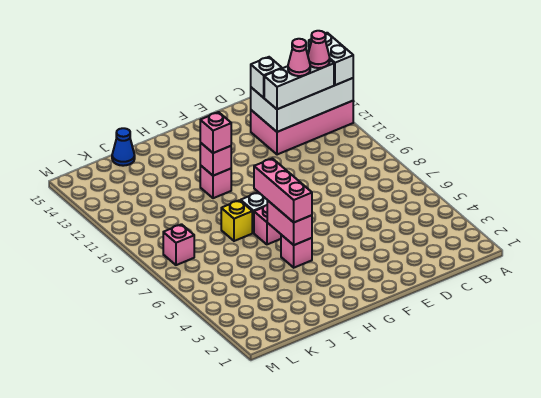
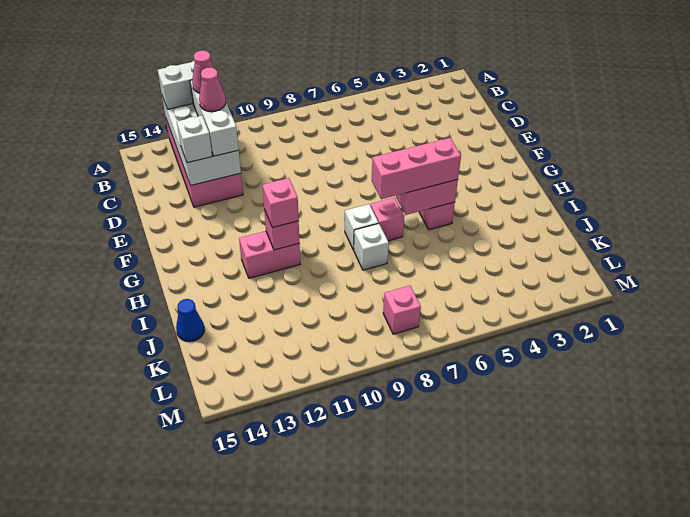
pink 1x1 brick [200,165,231,198] -> pink 1x2 brick [239,231,300,278]
yellow 1x1 brick [221,200,252,241] -> white 1x1 brick [354,224,389,270]

